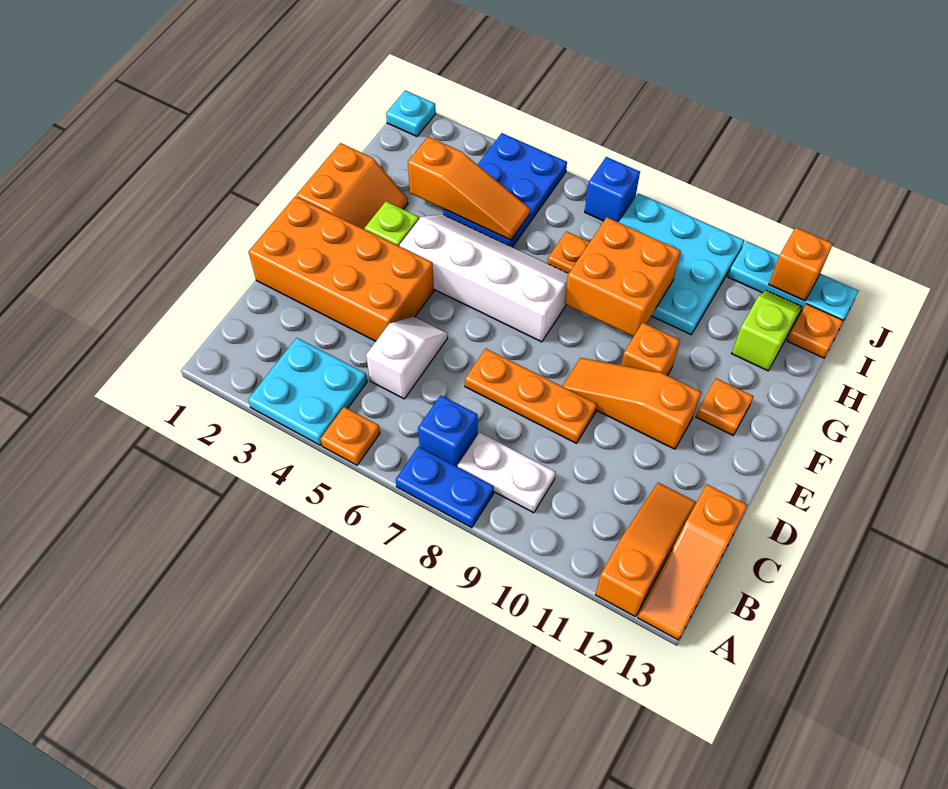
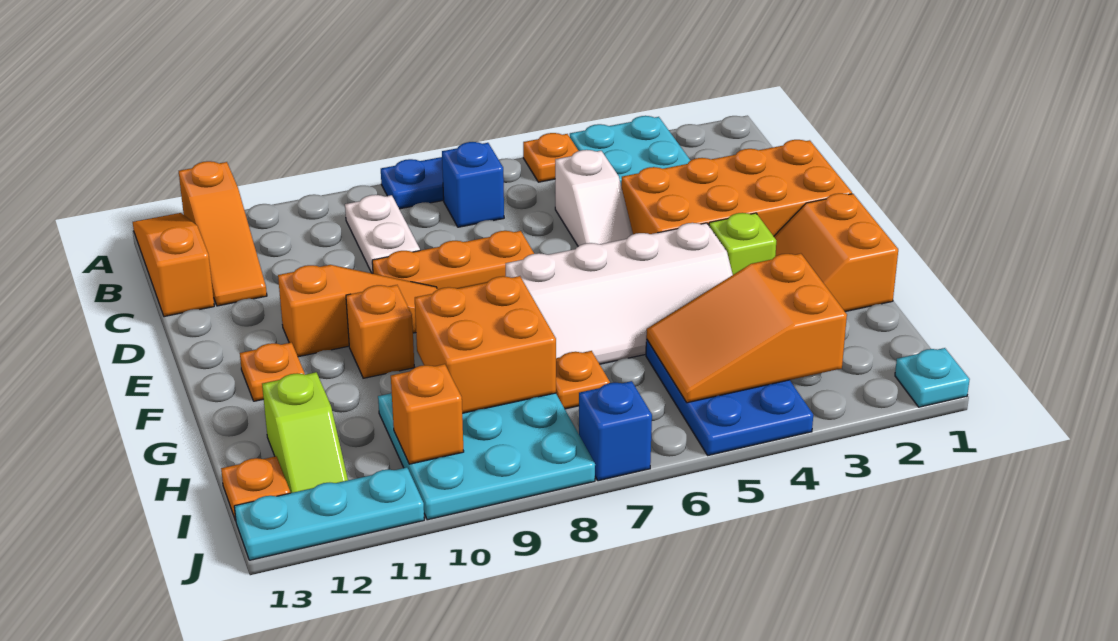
white 1x2 plate [458,432,555,513] -> white 1x2 plate turned to [345,195,420,273]
orange 1x3 slope [408,137,530,240] -> orange 2x3 slope [646,254,847,403]
orange 1x1 brick [769,227,833,301] -> orange 1x1 brick moved to [391,364,464,464]

